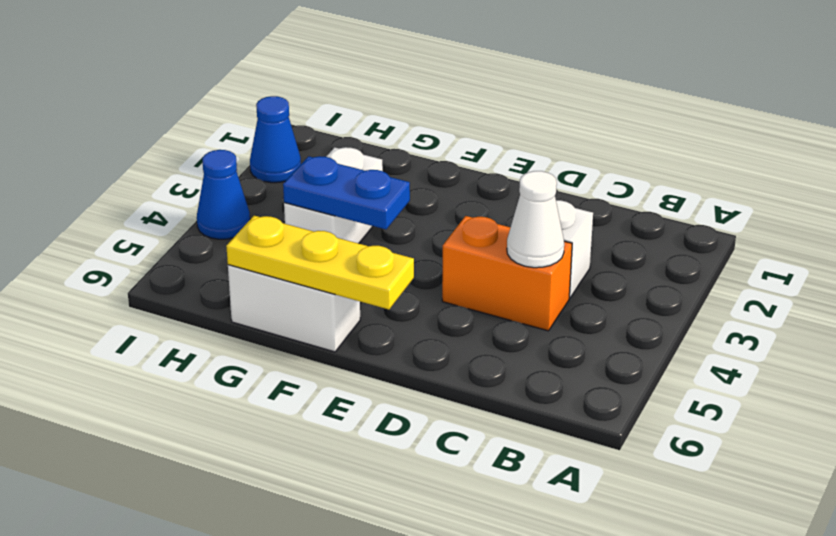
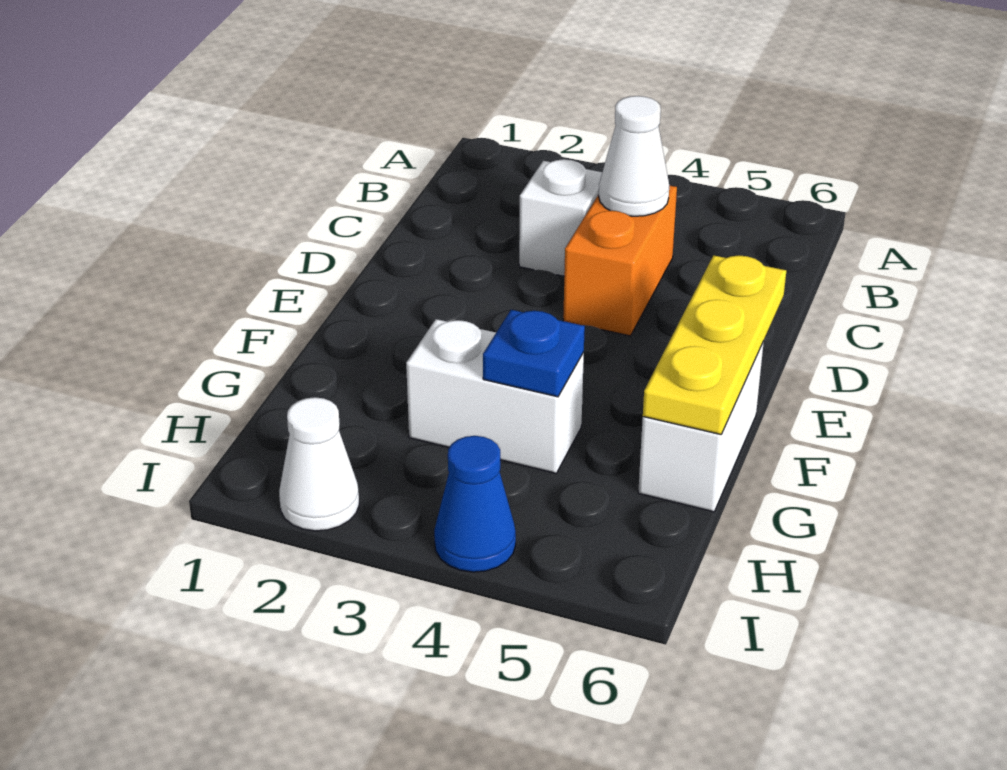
blue 1x2 plate [283,156,410,229] -> blue 1x1 plate [483,310,585,397]
blue 1x1 cone [250,96,301,183] -> white 1x1 cone [279,397,359,531]

